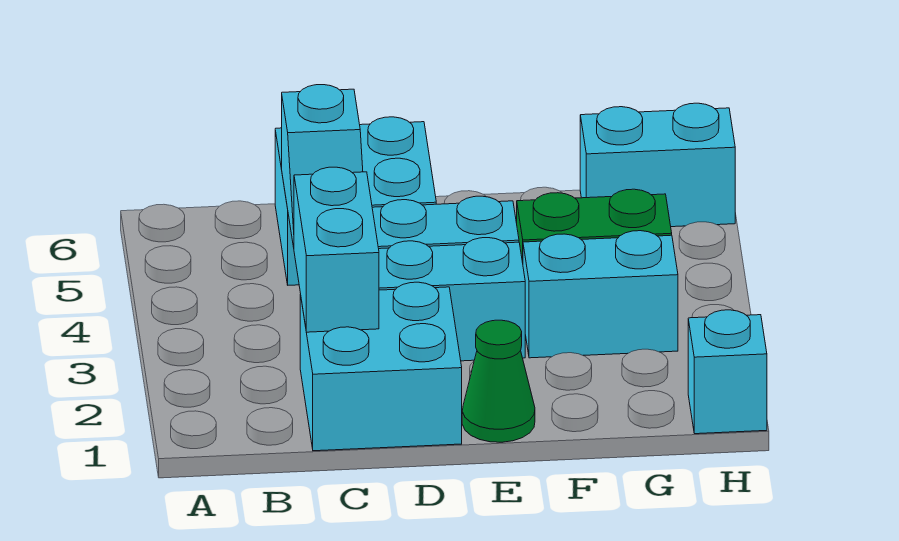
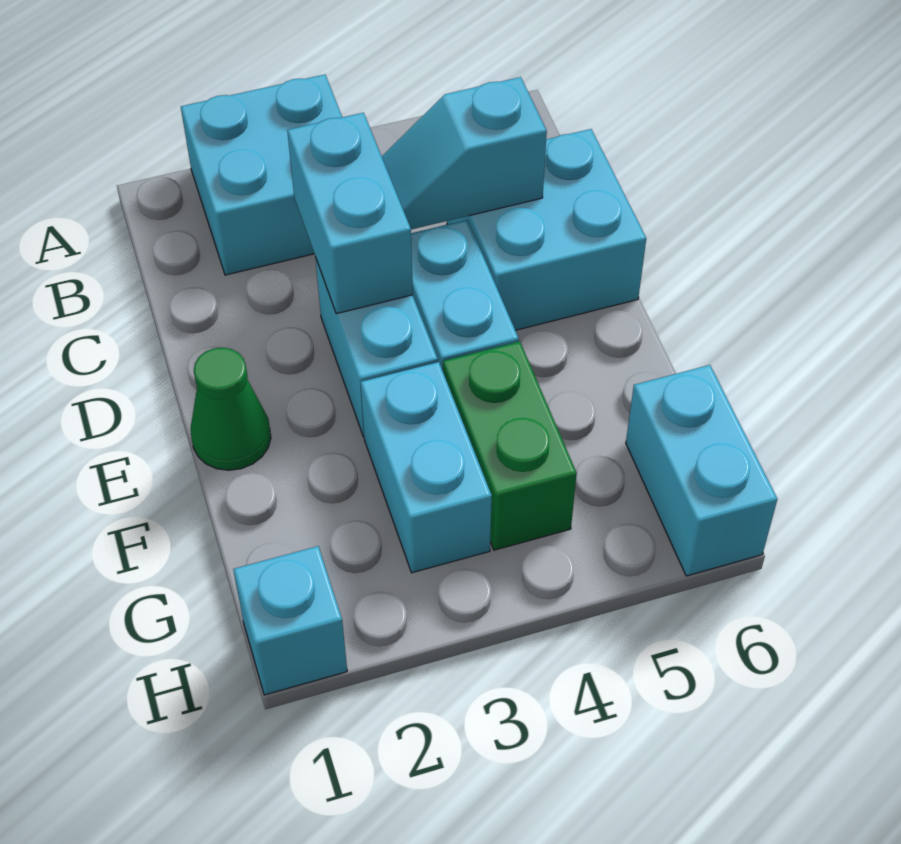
cyan 2x2 brick [300,282,462,451] -> cyan 2x2 brick moved to [181,75,342,275]
cyan 1x2 brick [294,167,379,332] -> cyan 1x2 brick turned to [287,113,413,314]

